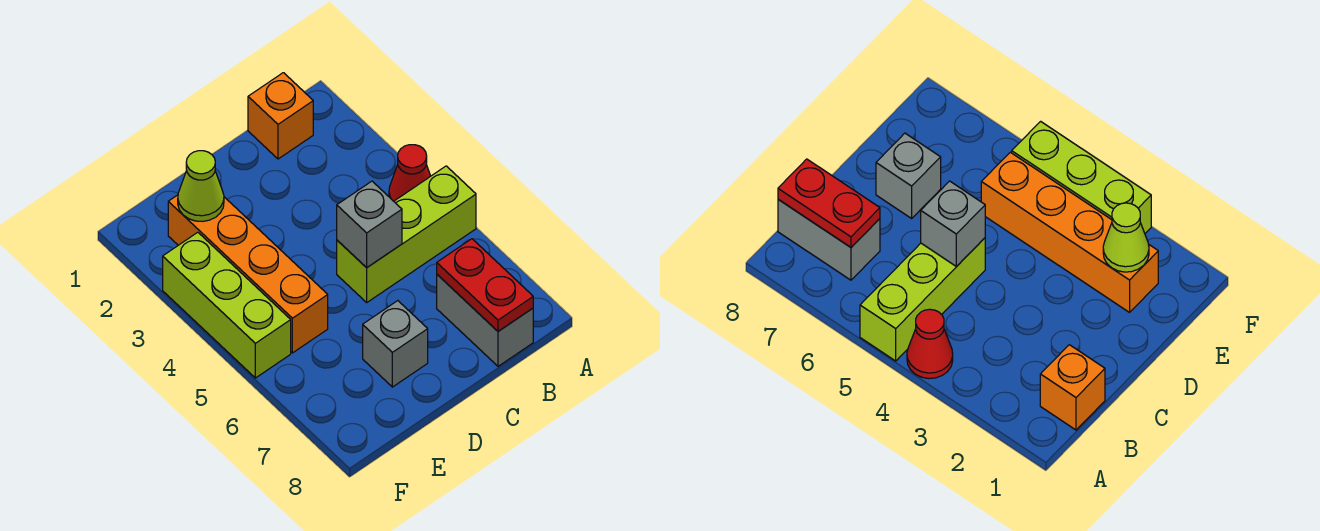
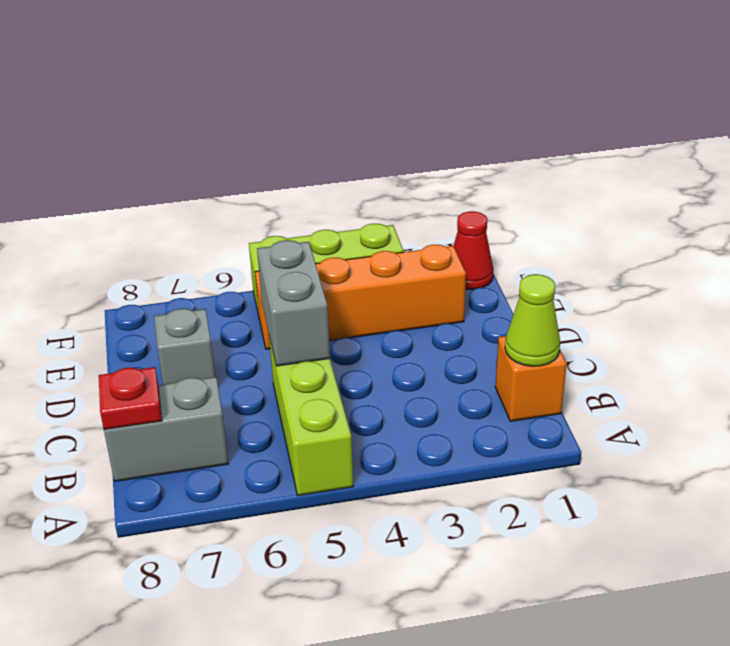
red 1x1 cone [389,145,430,201] -> red 1x1 cone moved to [454,211,494,290]
red 1x2 plate [437,239,533,331] -> red 1x1 plate [99,367,162,429]
grey 1x1 brick [337,181,402,268] -> grey 1x2 brick [257,240,330,366]
lime 1x1 cone [178,151,224,221] -> lime 1x1 cone moved to [505,274,560,366]

